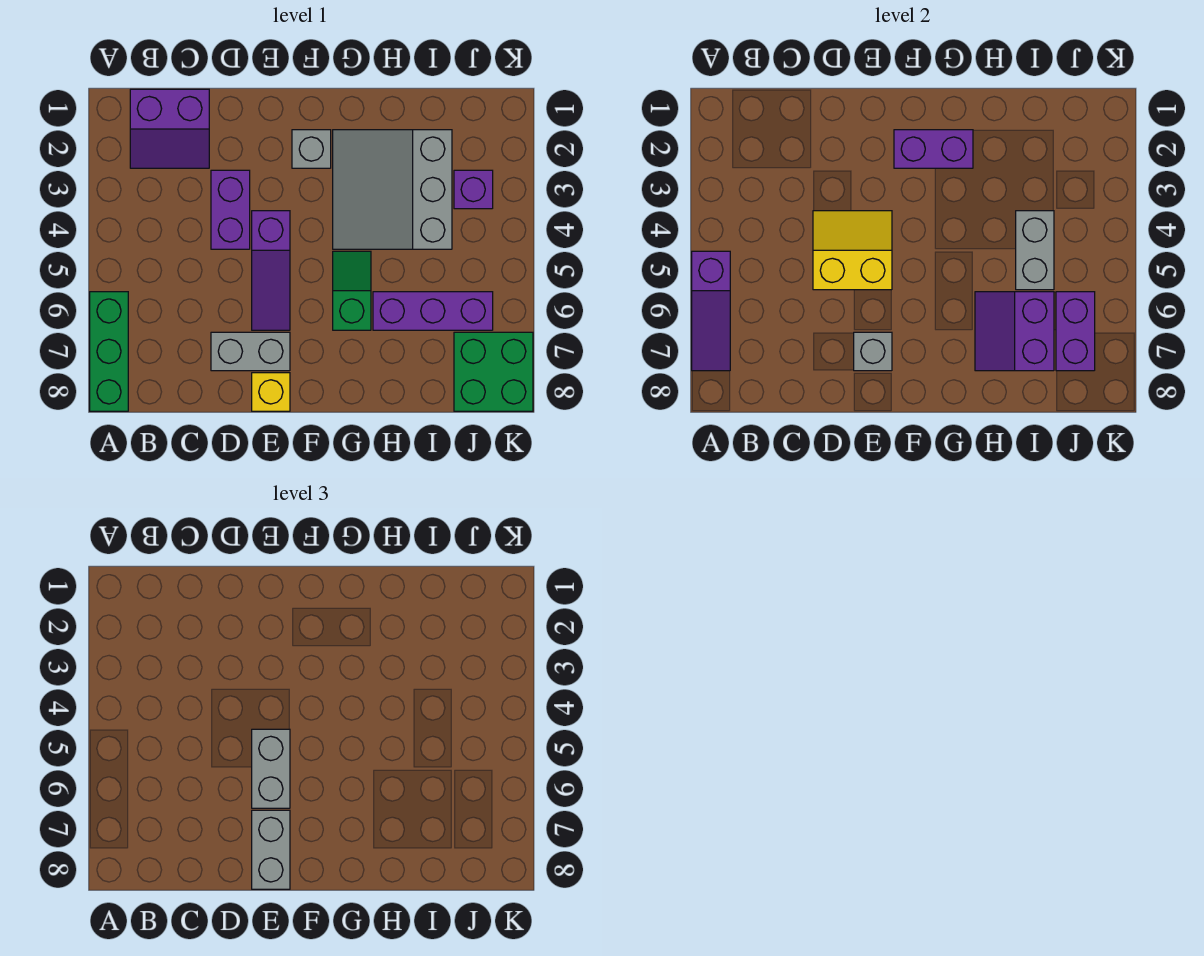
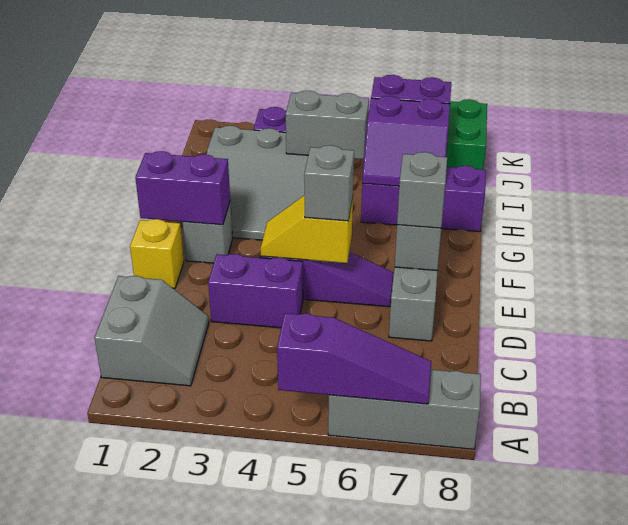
green 1x3 brick [90,292,128,411] -> grey 1x3 brick [328,370,481,449]
purple 2x2 slope [130,89,209,168] -> grey 2x2 slope [95,276,209,386]
yellow 2x2 slope [813,211,892,290] -> yellow 1x2 slope [260,195,353,263]
grey 1x2 brick [252,729,290,808] -> grey 1x1 brick [304,145,354,221]
grey 1x2 brick [252,810,290,889] -> grey 1x1 brick [397,152,447,228]
yellow 1x1 brick [252,373,290,411] -> yellow 1x1 brick moved to [130,219,184,288]
purple 1x2 brick [894,130,973,168] -> purple 1x2 brick turned to [135,151,230,225]
green 1x2 slope [333,251,371,330] -> none
purple 1x3 brick [373,292,493,330] -> purple 1x3 brick turned to [361,166,486,232]

